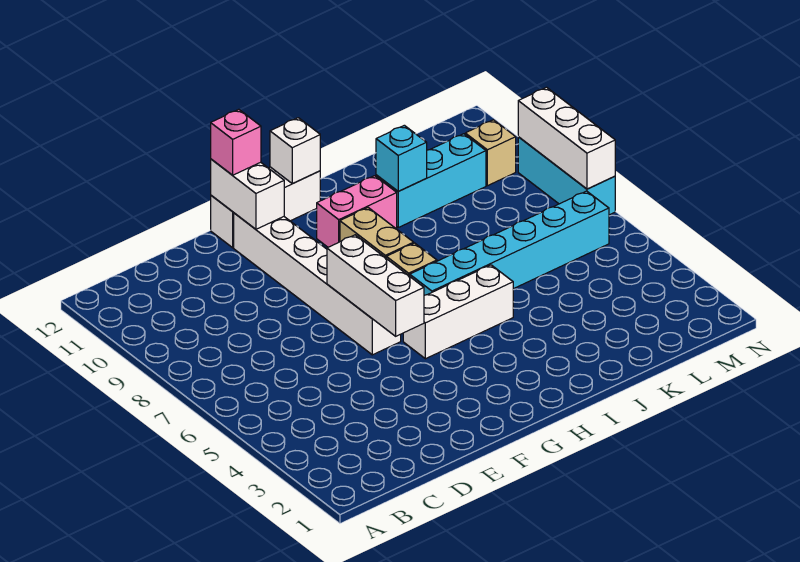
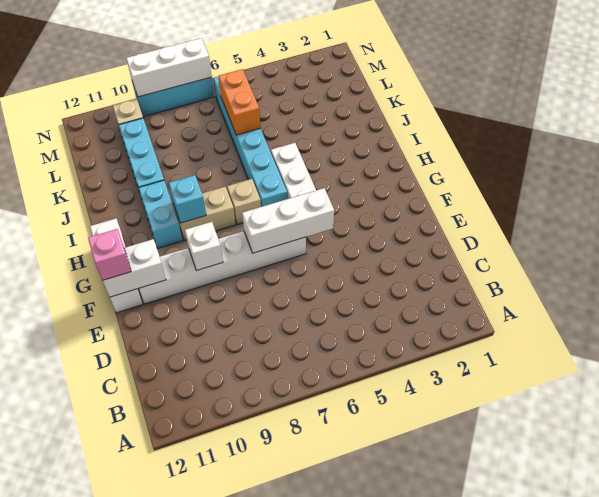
pink 1x2 brick [317,176,397,247] -> cyan 1x2 brick [139,180,183,248]
white 1x1 brick [270,118,320,184] -> white 1x1 brick moved to [185,222,223,271]
cyan 1x1 brick [376,125,427,191] -> cyan 1x1 brick moved to [169,175,206,223]
none -> orange 1x2 brick [218,69,261,135]

